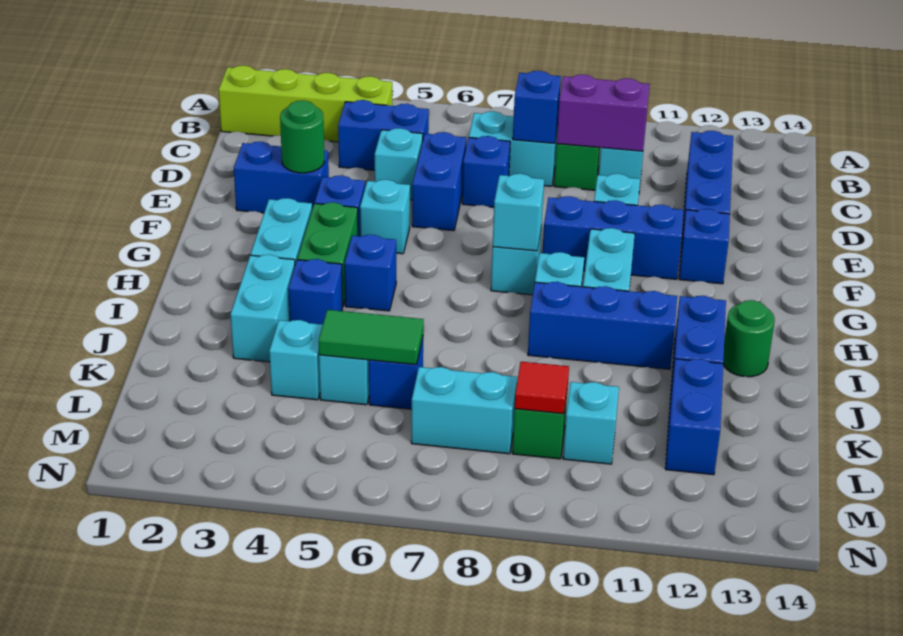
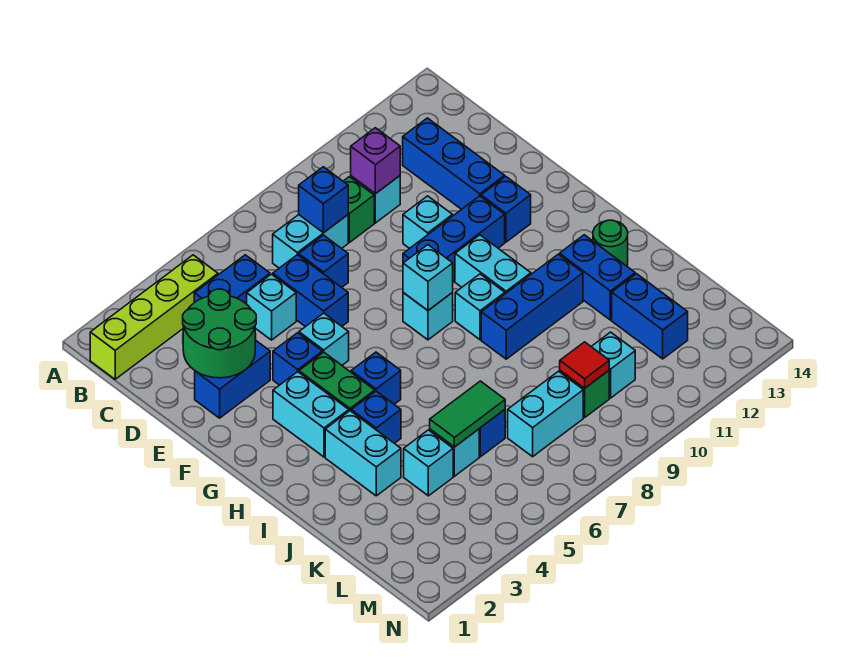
purple 1x2 brick [557,75,650,151] -> purple 1x1 brick [351,128,400,194]
green 1x1 round brick [280,101,324,173] -> green 2x2 round brick [183,289,256,378]

